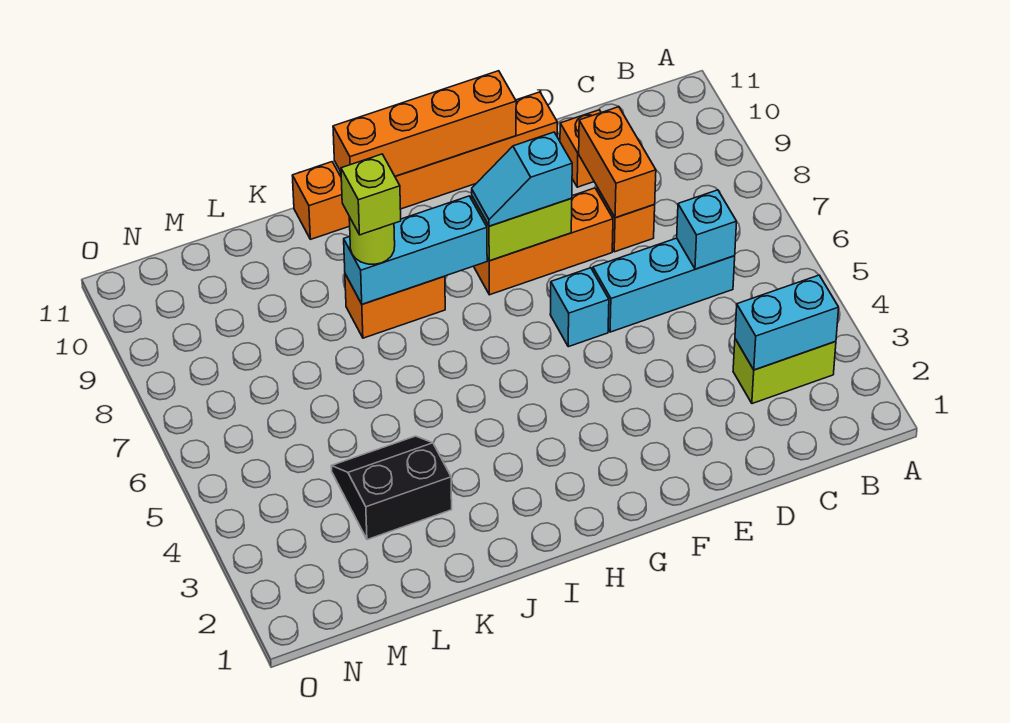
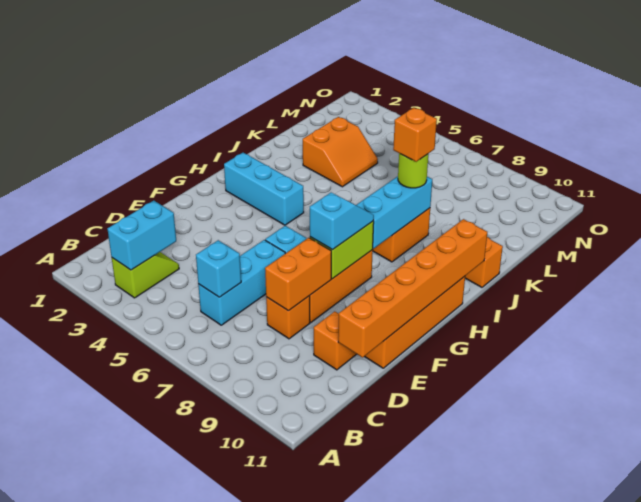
lime 1x2 brick [733,339,836,404] -> lime 1x2 slope [112,252,179,298]
orange 1x2 brick [579,107,656,218] -> orange 1x2 brick turned to [265,238,331,311]
orange 1x4 brick [333,71,516,176] -> orange 1x6 brick [338,219,487,358]
none -> cyan 1x3 brick [224,153,304,225]
lime 1x1 brick [341,154,401,235] -> orange 1x1 brick [393,108,437,162]
black 2x2 slope [331,436,452,540] -> orange 2x2 slope [303,117,378,187]

